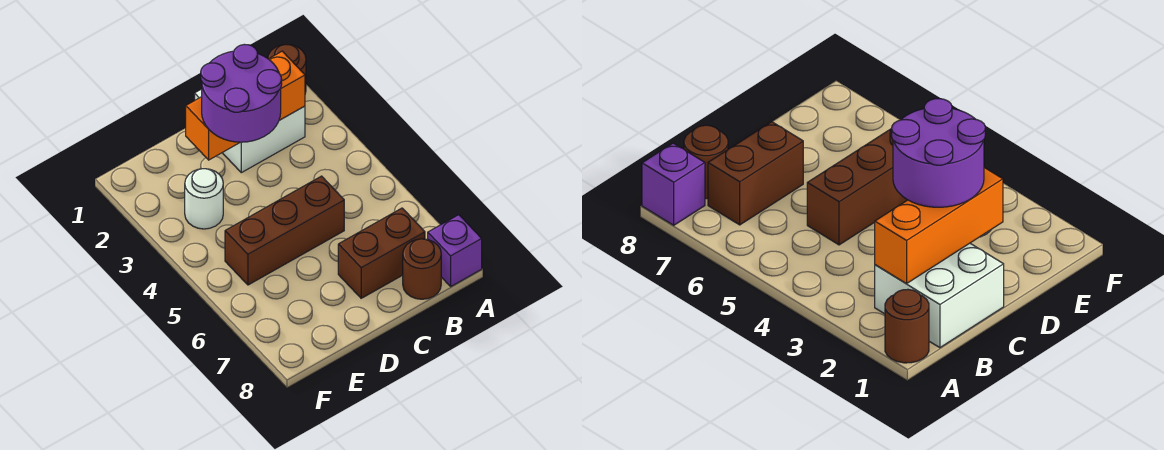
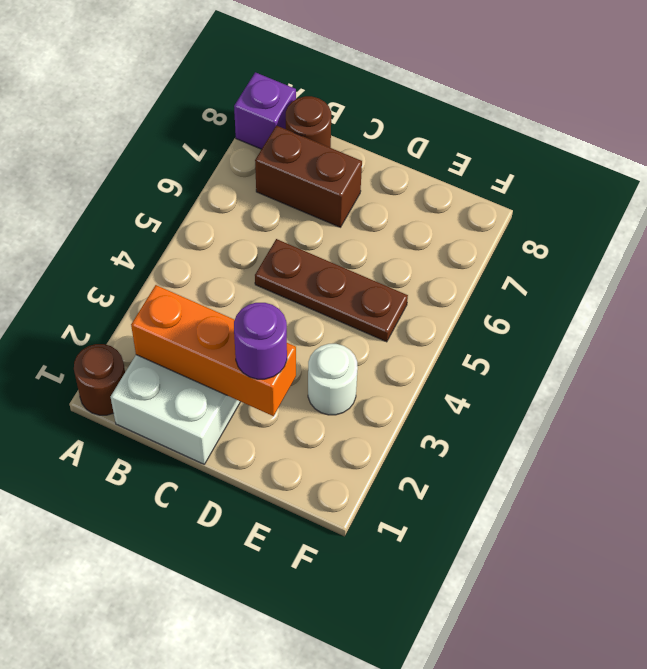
purple 2x2 round brick [201,44,282,142] -> purple 1x1 round brick [234,303,287,379]
brown 1x3 brick [225,176,344,285] -> brown 1x3 plate [255,239,408,342]

